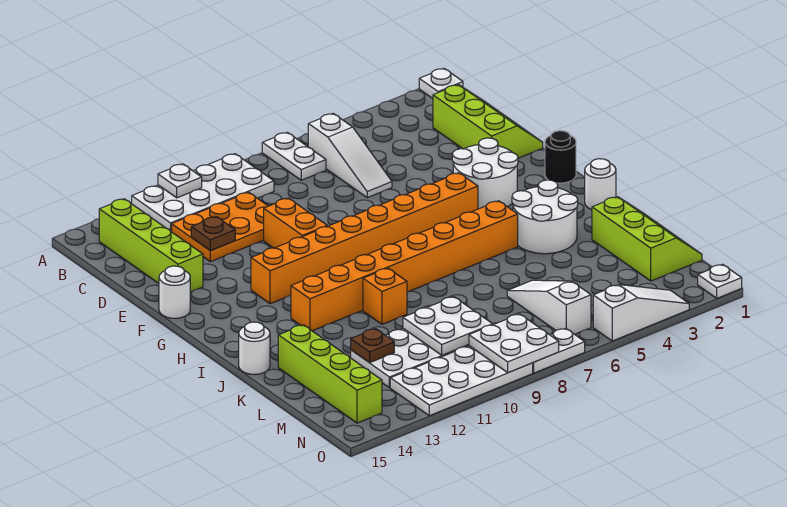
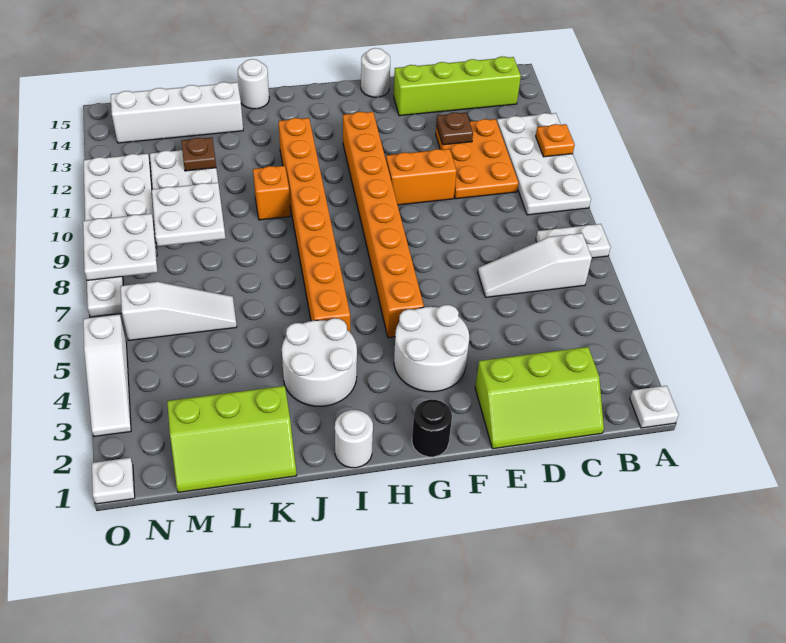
white 1x1 plate [158,164,202,198] -> orange 1x1 plate [536,124,575,157]
lime 1x4 brick [278,325,382,423] -> white 1x4 brick [111,82,243,143]

